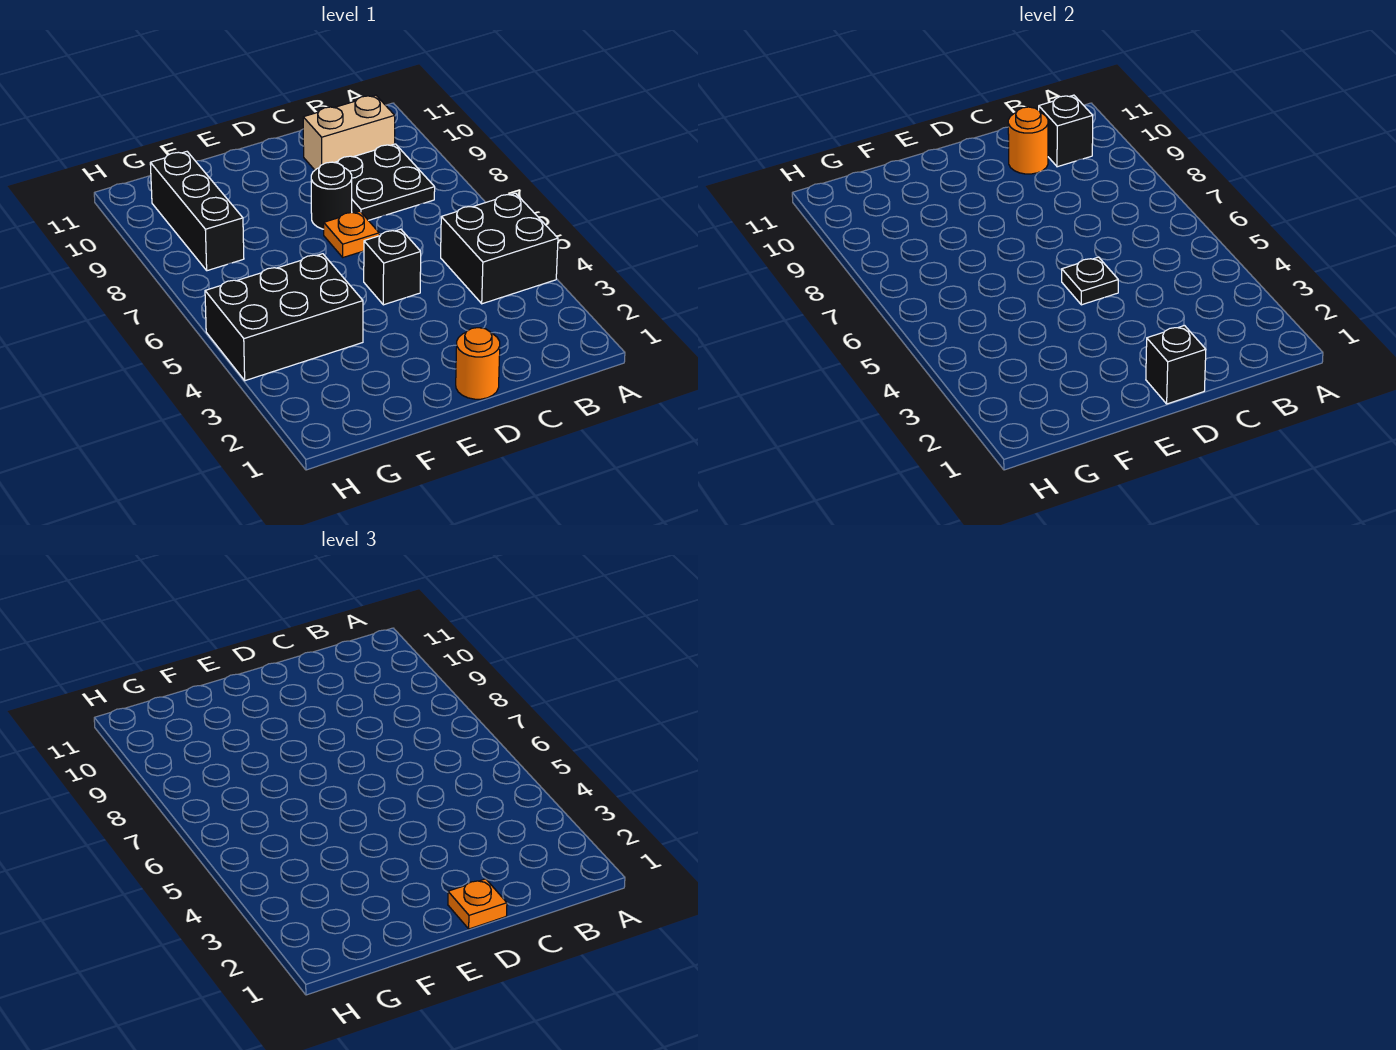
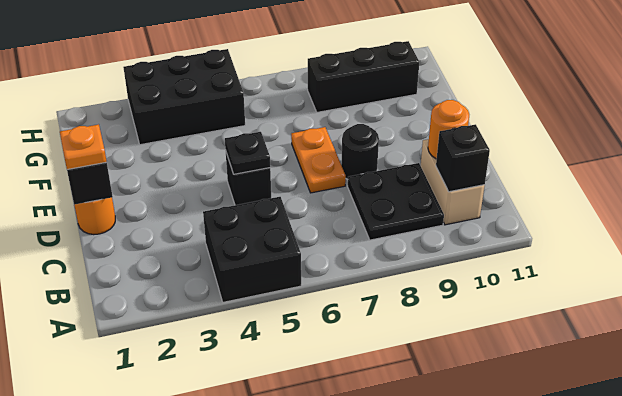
orange 1x1 plate [324,211,379,257] -> orange 1x2 plate [291,127,346,193]
black 2x3 brick [205,254,363,381] -> black 2x3 brick turned to [123,49,245,145]

